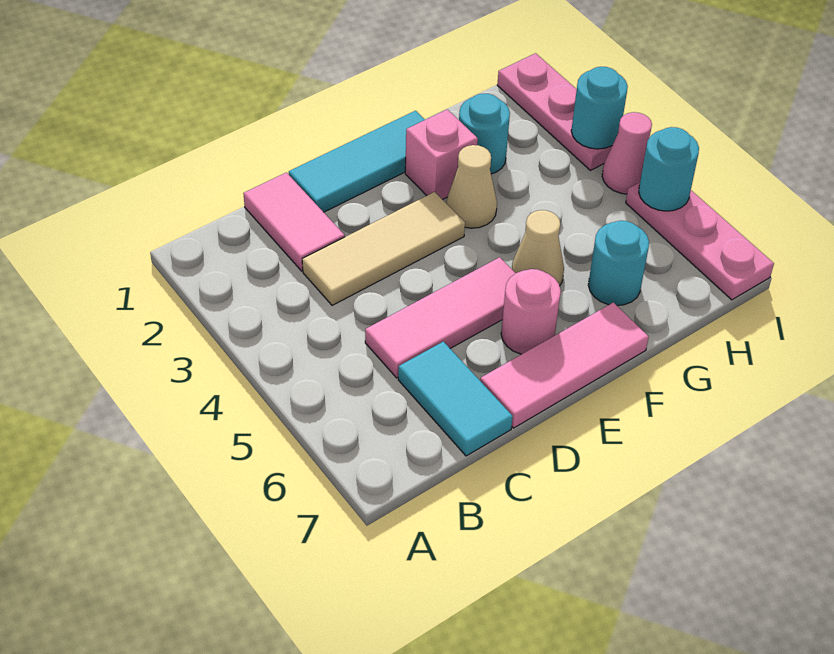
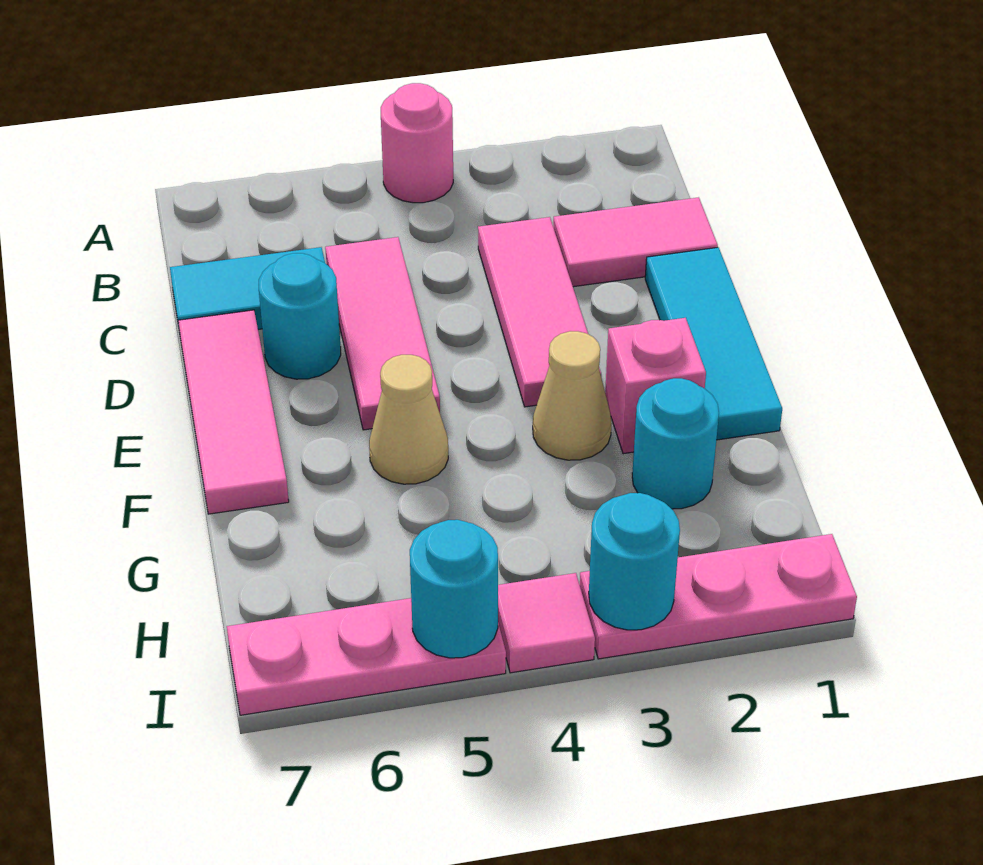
tan 1x3 tile [302,192,465,305] -> pink 1x3 tile [478,217,601,407]
pink 1x1 round brick [501,269,561,354] -> pink 1x1 round brick moved to [381,83,453,203]
cyan 1x1 round brick [588,221,649,306] -> cyan 1x1 round brick moved to [259,253,341,379]
pink 1x1 cone [602,112,652,194] -> pink 1x1 tile [498,573,595,673]

